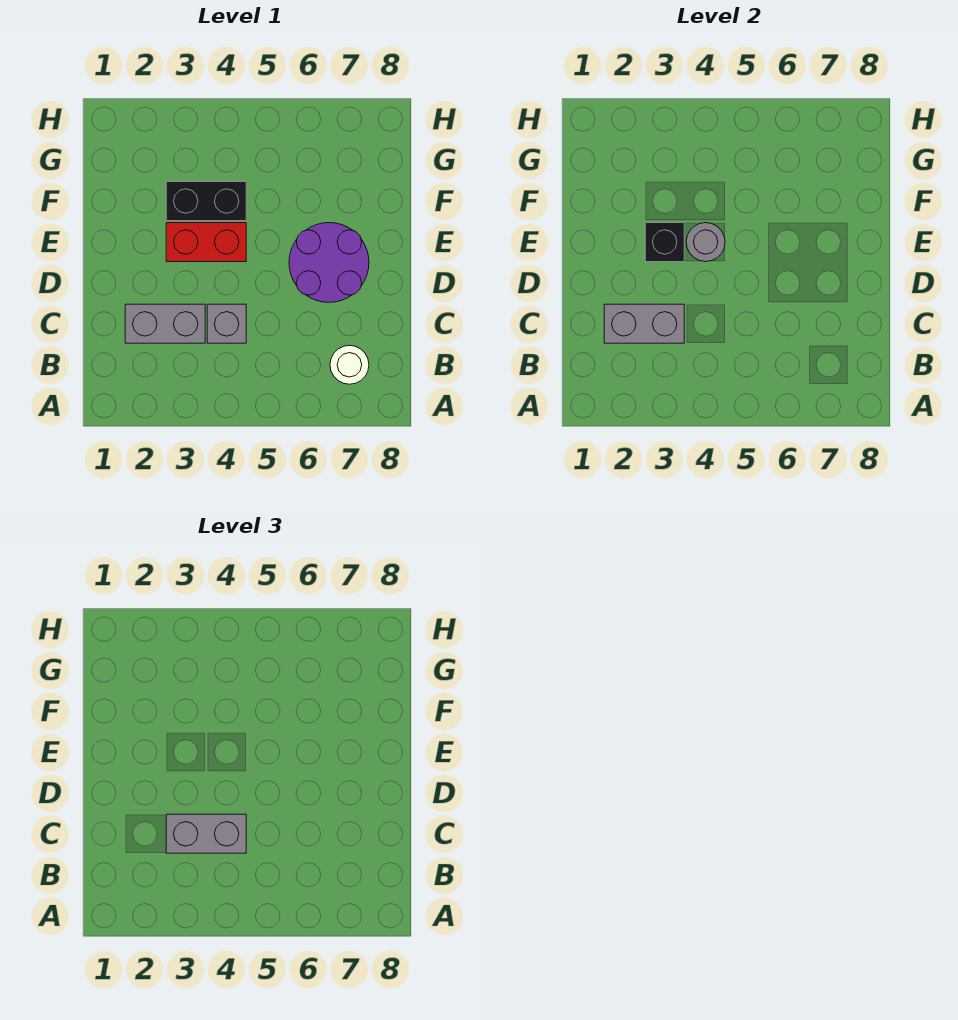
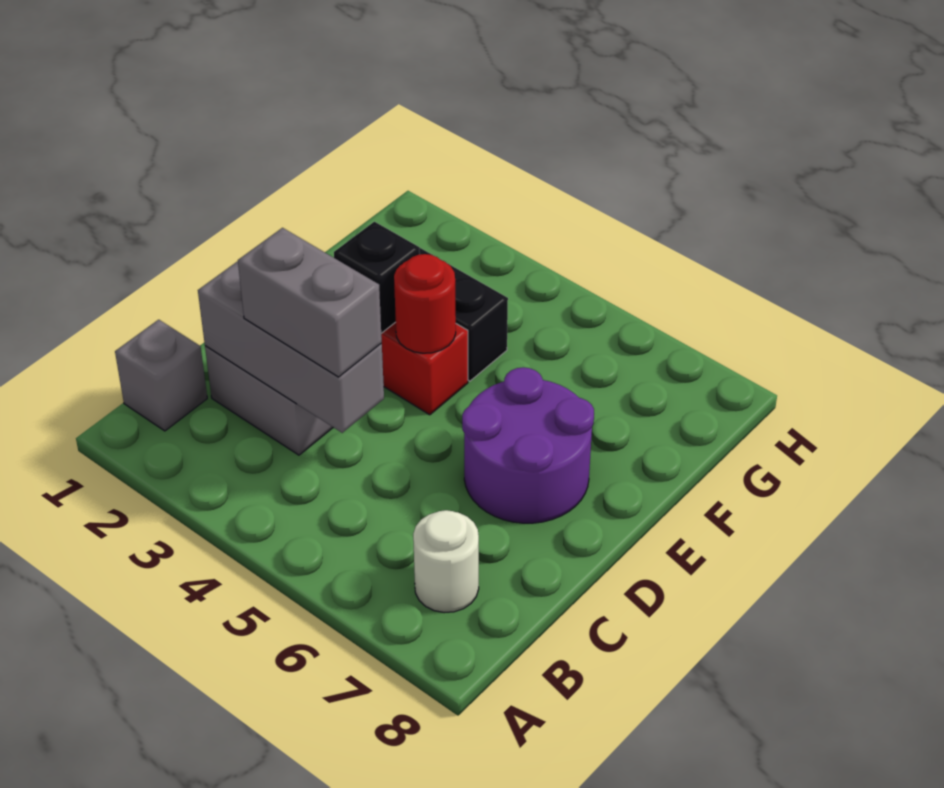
grey 1x2 brick [604,304,684,343] -> grey 1x3 brick [198,261,384,433]
grey 1x1 brick [207,304,246,343] -> grey 1x1 brick moved to [115,320,207,431]
grey 1x1 round brick [686,223,725,262] -> red 1x1 round brick [394,254,456,353]

